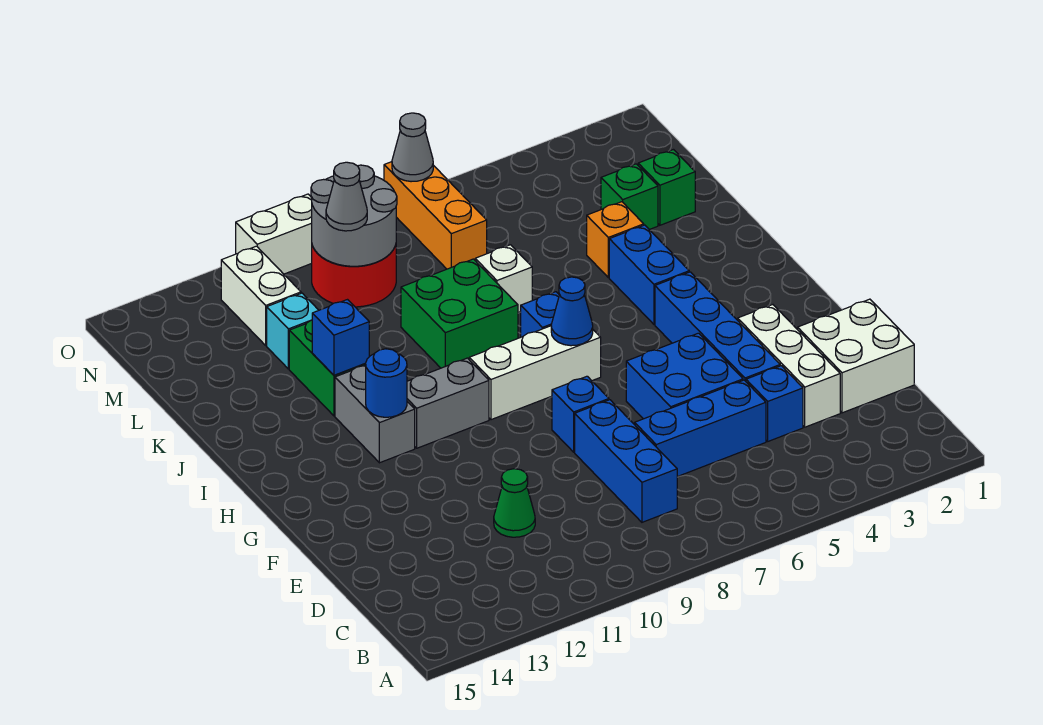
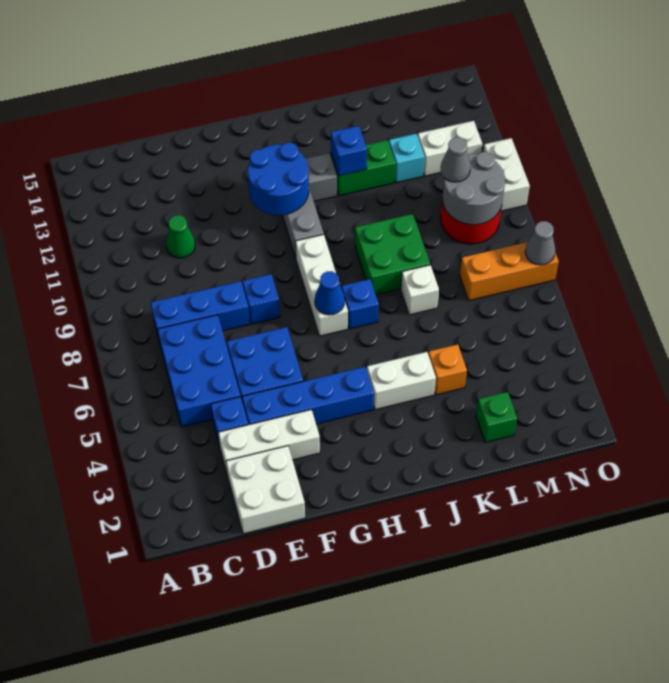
blue 1x3 brick [635,380,766,477] -> blue 2x3 brick [158,315,240,427]
blue 1x1 round brick [365,349,407,417] -> blue 2x2 round brick [248,143,309,215]
blue 1x2 brick [609,225,689,324] -> white 1x2 brick [367,352,436,410]
green 1x1 brick [601,164,658,230] -> none

